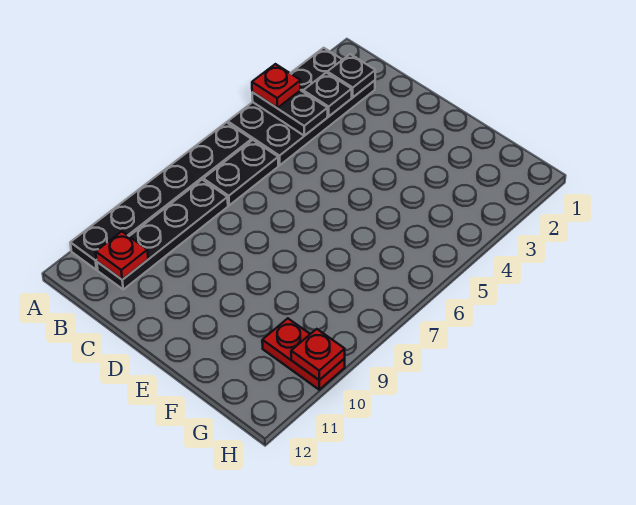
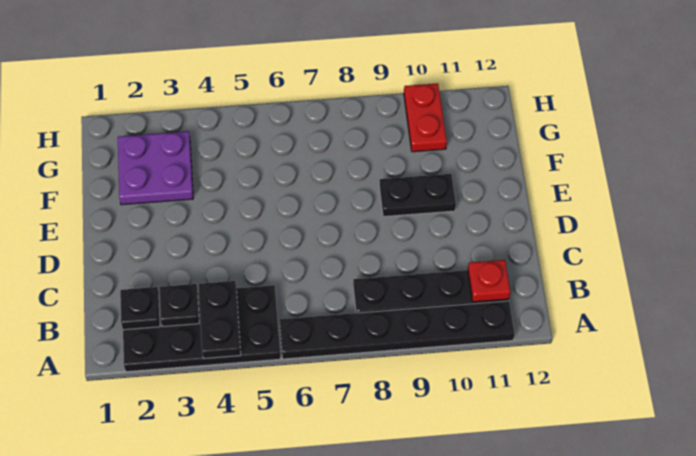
red 1x1 plate [252,64,301,108] -> none
black 1x2 plate [203,140,278,205] -> black 1x2 plate moved to [379,174,456,217]
none -> purple 2x2 plate [118,131,193,205]
red 1x1 plate [291,329,345,380] -> none

